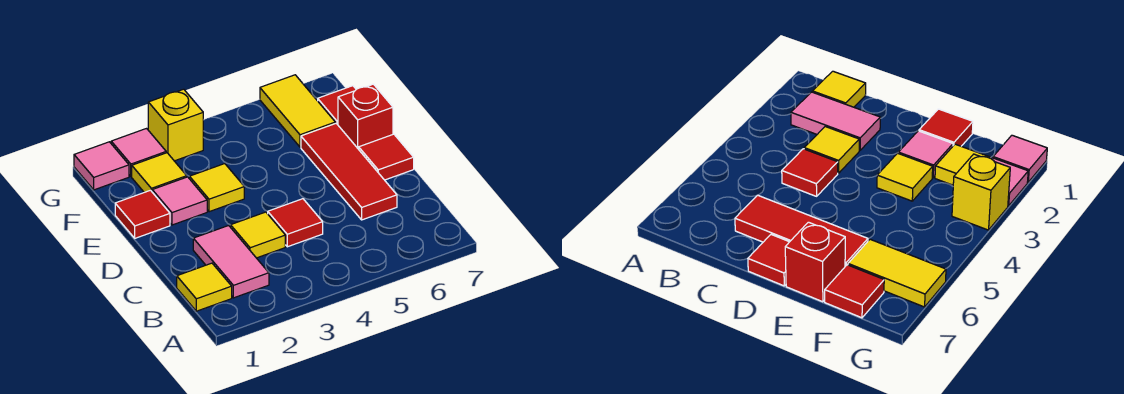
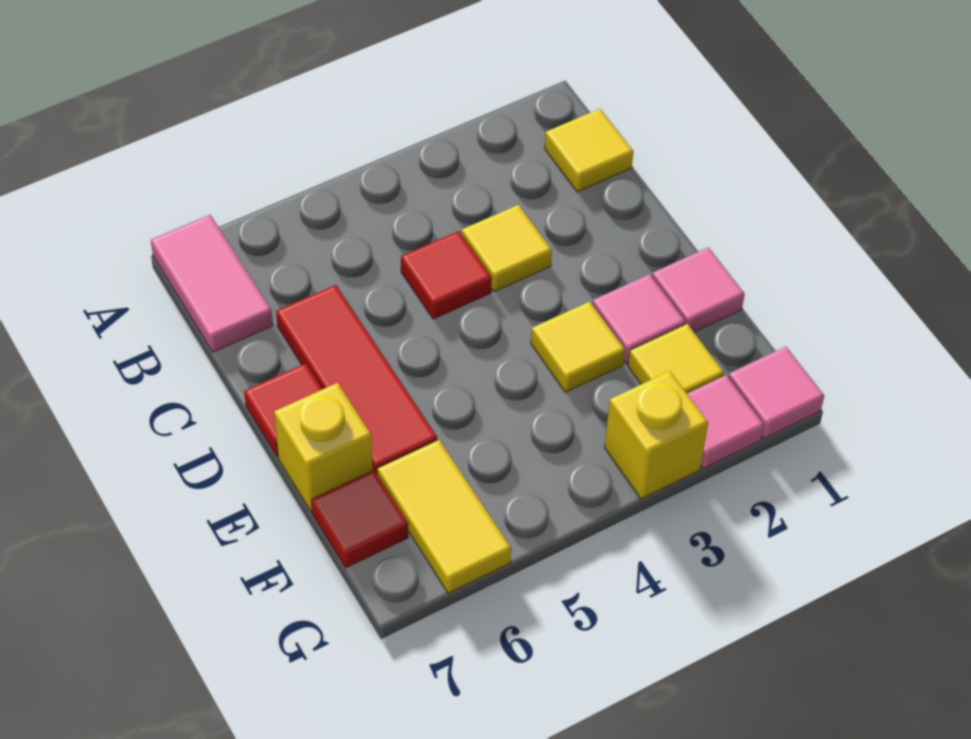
pink 1x2 tile [193,225,269,298] -> pink 1x2 tile moved to [151,215,273,352]
red 1x1 tile [115,190,170,238] -> pink 1x1 tile [652,247,745,332]
red 1x1 brick [338,84,393,149] -> yellow 1x1 brick [274,383,373,511]

